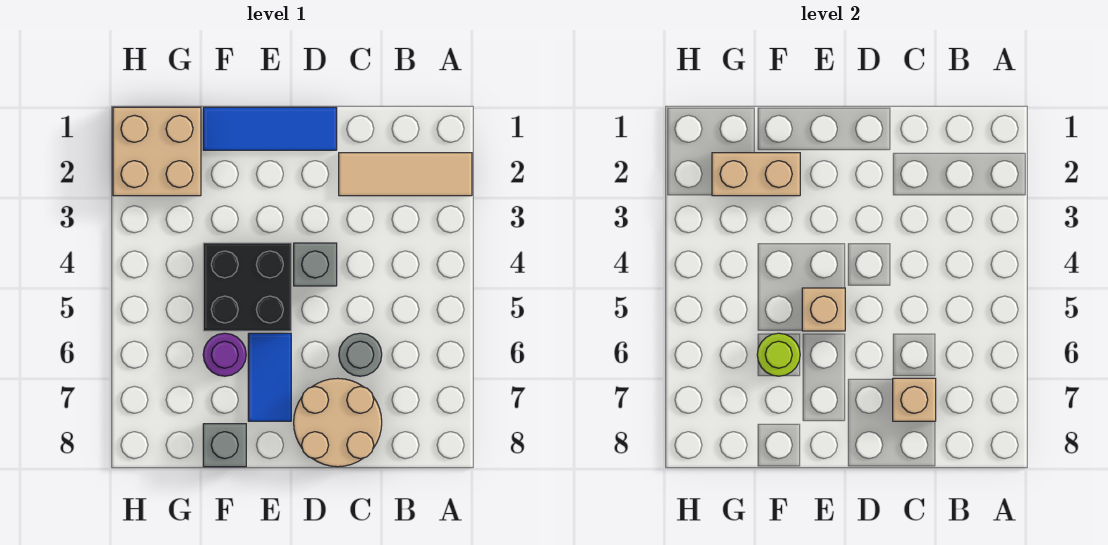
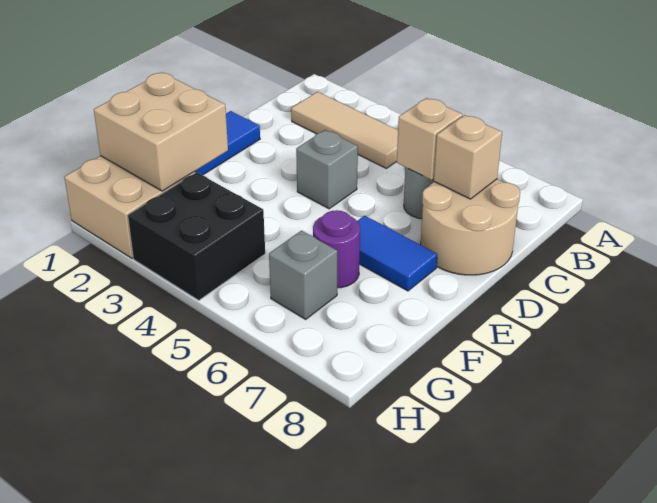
tan 1x3 tile [339,153,472,196] -> tan 1x3 tile turned to [291,92,398,168]
black 2x2 brick [203,243,291,331] -> black 2x2 brick moved to [128,172,265,300]
tan 1x1 brick [802,288,845,331] -> tan 1x1 brick moved to [397,98,463,180]
tan 1x2 brick [712,153,800,196] -> tan 2x2 brick [94,72,228,191]
lime 1x1 round brick [757,333,800,376] -> none
grey 1x1 brick [203,424,246,467] -> grey 1x1 brick moved to [269,231,337,319]

